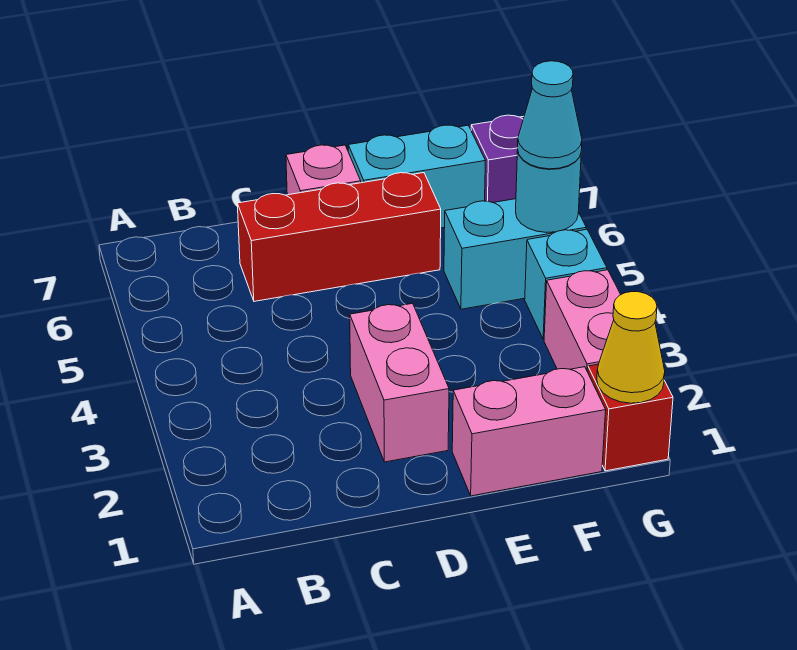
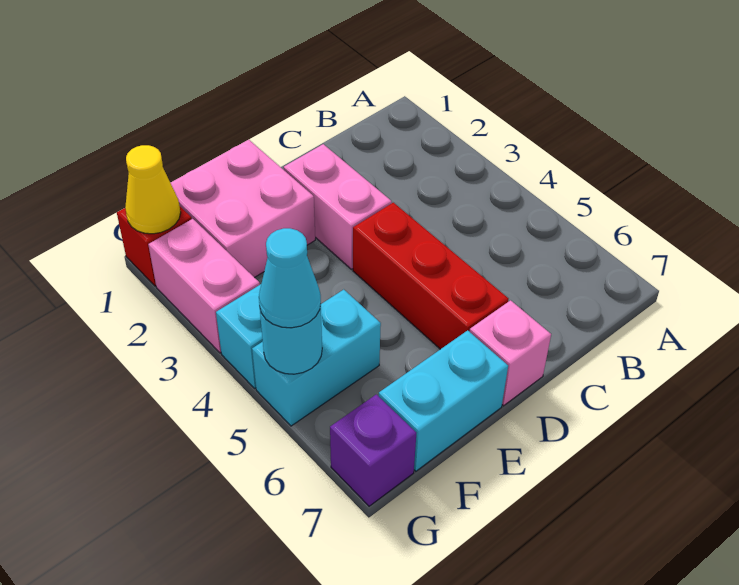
red 1x3 brick [237,173,441,301] -> red 1x3 brick turned to [353,203,509,349]
pink 1x2 brick [452,367,606,496] -> pink 2x2 brick [171,140,315,278]

